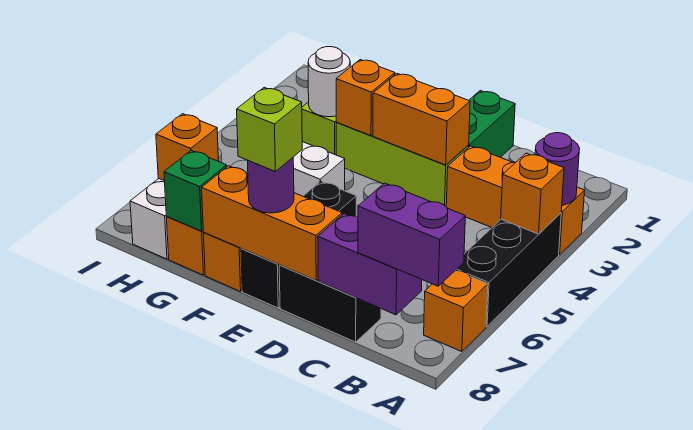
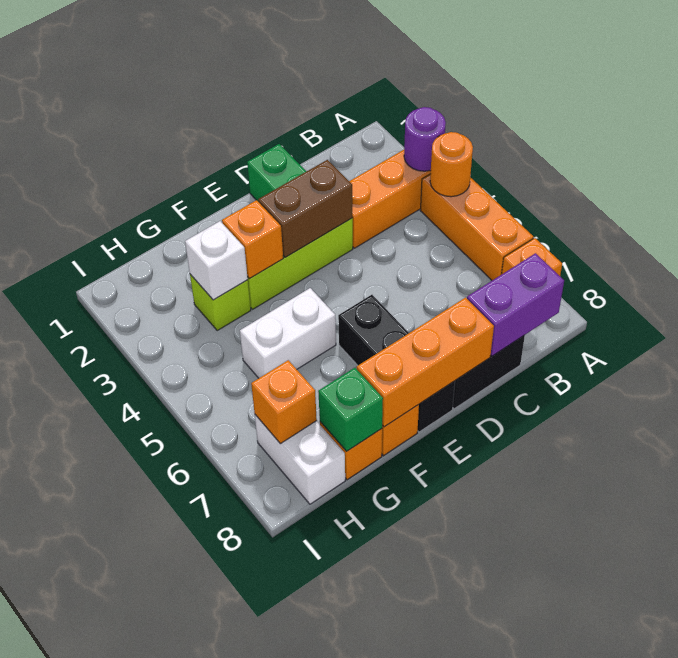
black 1x3 brick [456,213,561,326] -> orange 1x3 brick [420,174,533,280]
orange 1x1 brick [501,153,564,234] -> orange 1x1 round brick [430,132,473,197]
purple 1x2 brick [358,183,465,286] -> none
orange 1x2 brick [373,73,470,165] -> brown 1x2 brick [258,160,353,257]
purple 1x1 round brick [247,158,294,213] -> none
lime 1x1 brick [237,87,302,171] -> none
white 1x1 round brick [308,47,350,117] -> white 1x1 brick [185,221,248,300]

